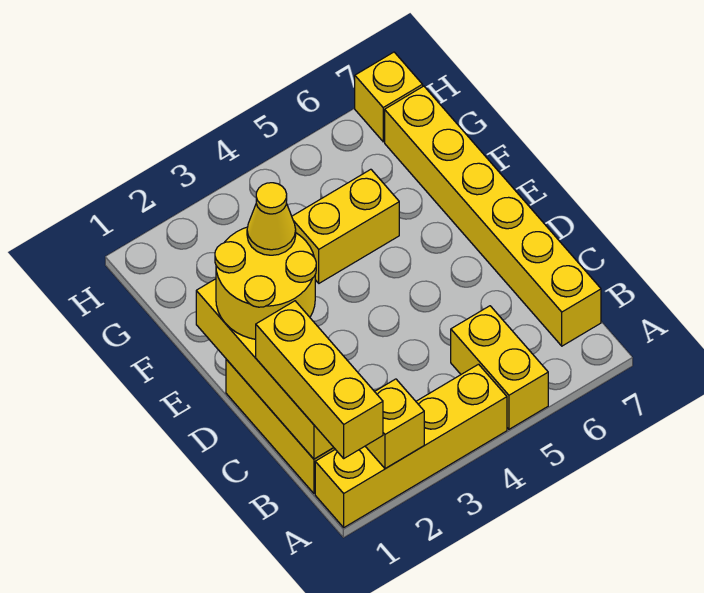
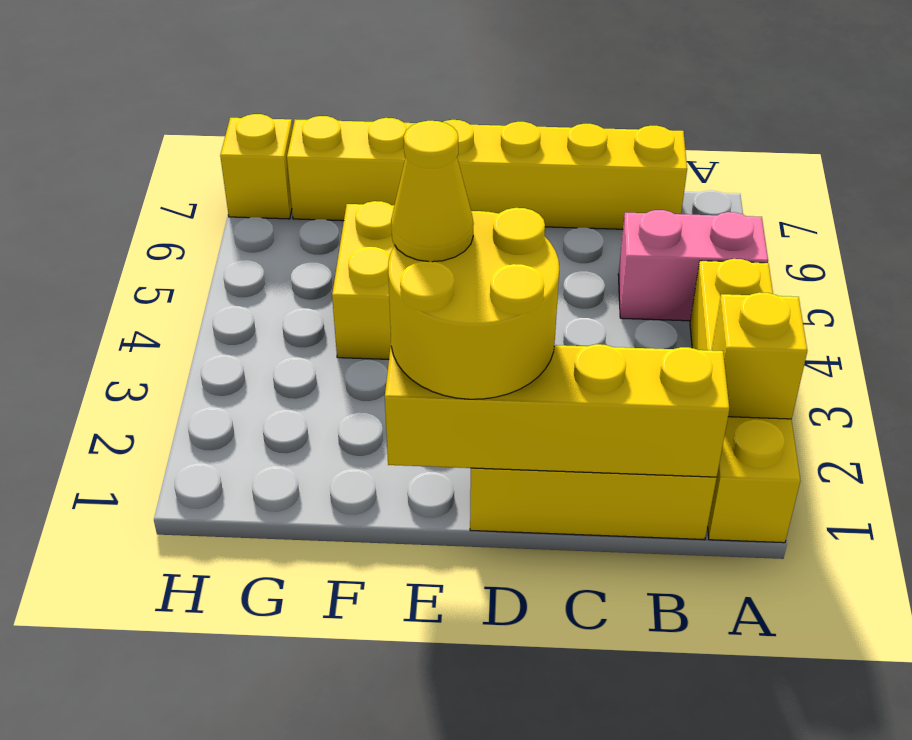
yellow 1x3 brick [256,301,383,458] -> none
yellow 1x2 brick [451,306,548,429] -> pink 1x2 brick [618,210,768,321]

